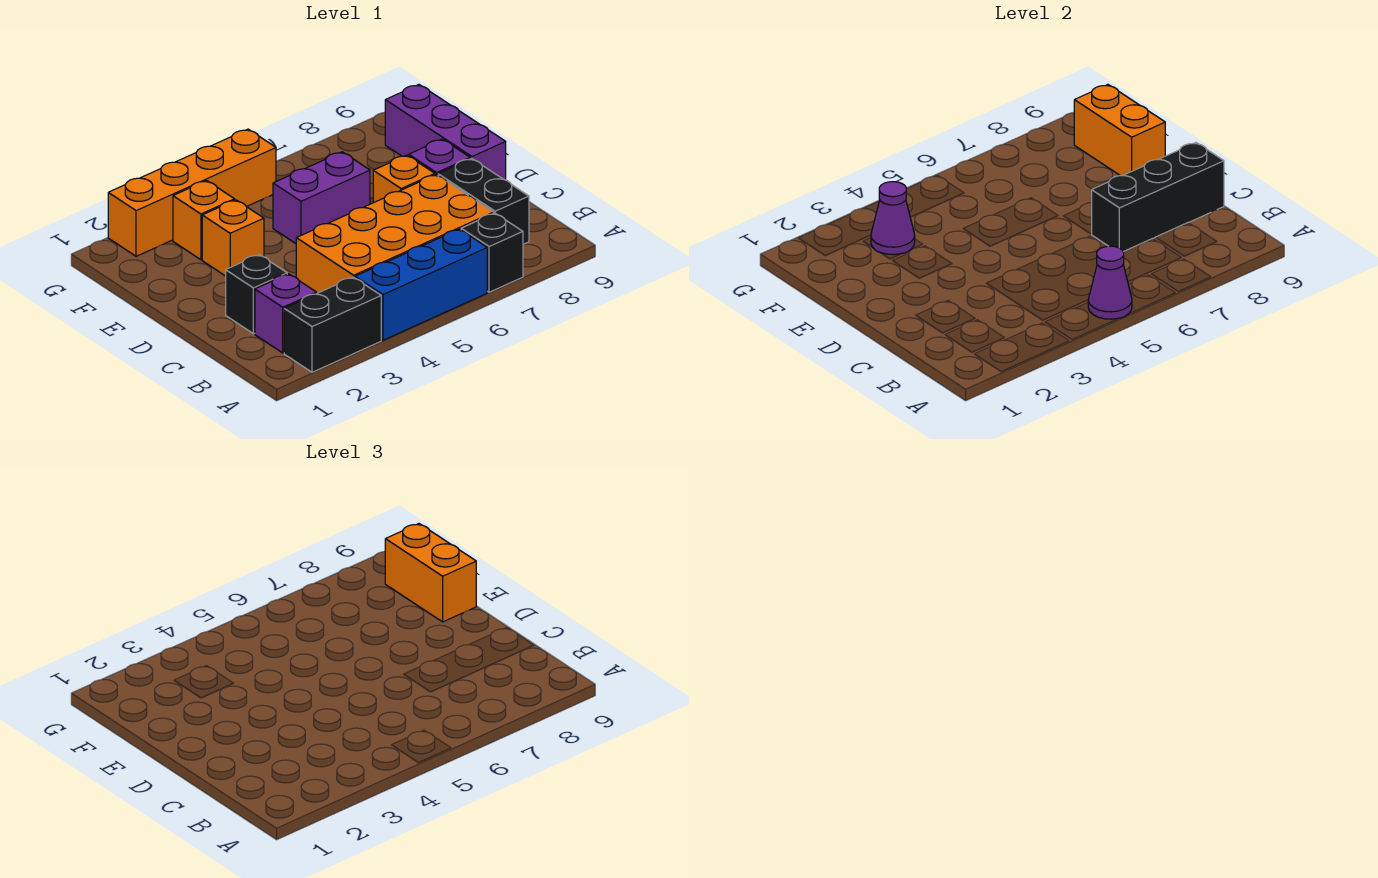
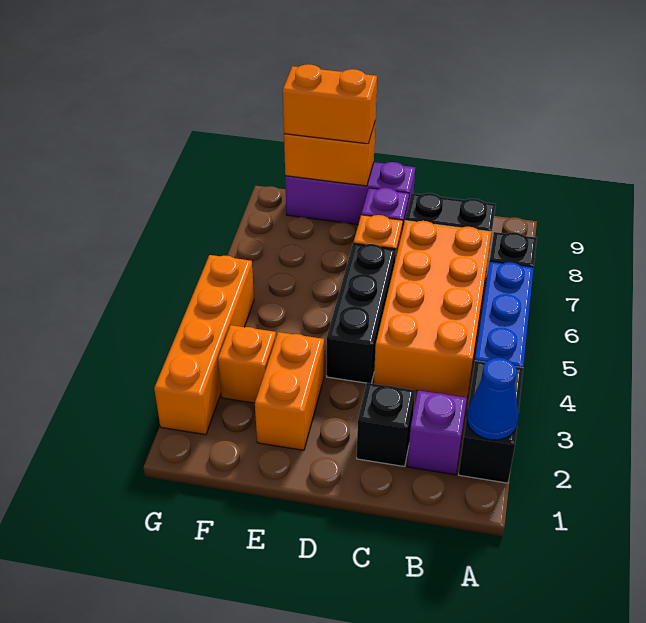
none -> blue 1x1 cone [467,358,519,440]
purple 1x1 cone [1088,246,1132,319] -> none
black 1x3 brick [1092,143,1224,252] -> black 1x3 brick moved to [327,243,396,383]
orange 1x1 brick [202,200,264,276] -> orange 1x2 brick [255,332,324,450]
purple 1x2 brick [273,152,370,244] -> none
purple 1x1 cone [871,182,915,255] -> none

